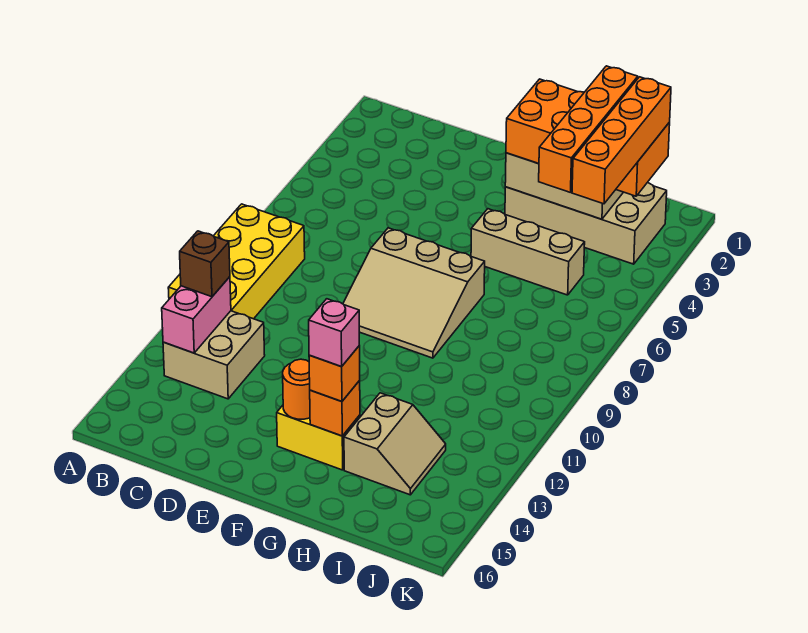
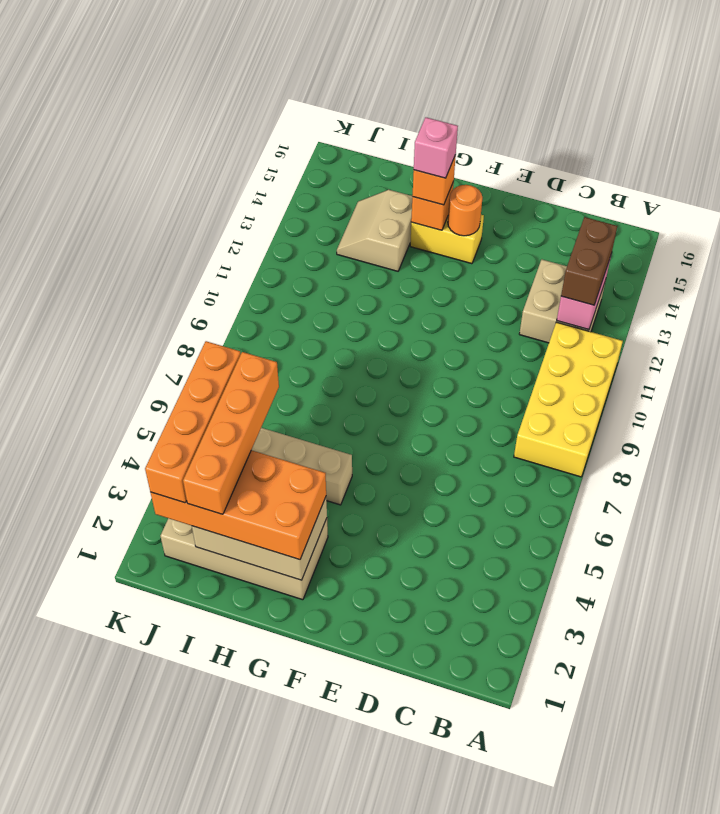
brown 1x1 brick [180,231,230,297] -> brown 1x2 brick [561,217,617,305]
tan 3x3 slope [343,228,485,358] -> none

